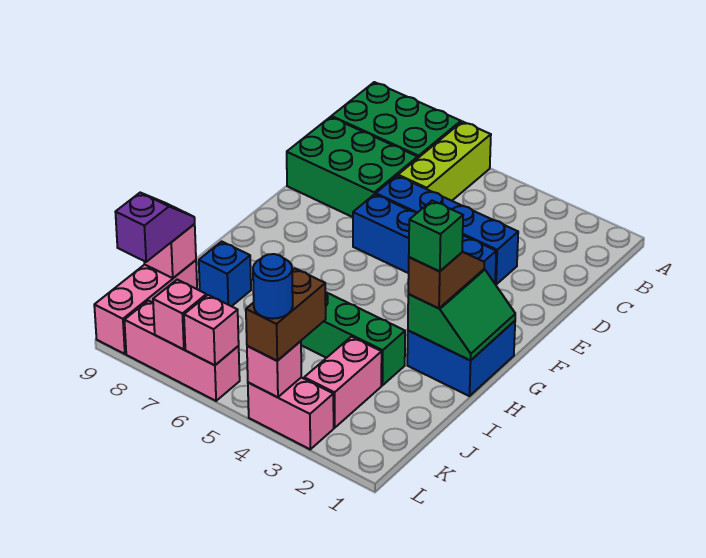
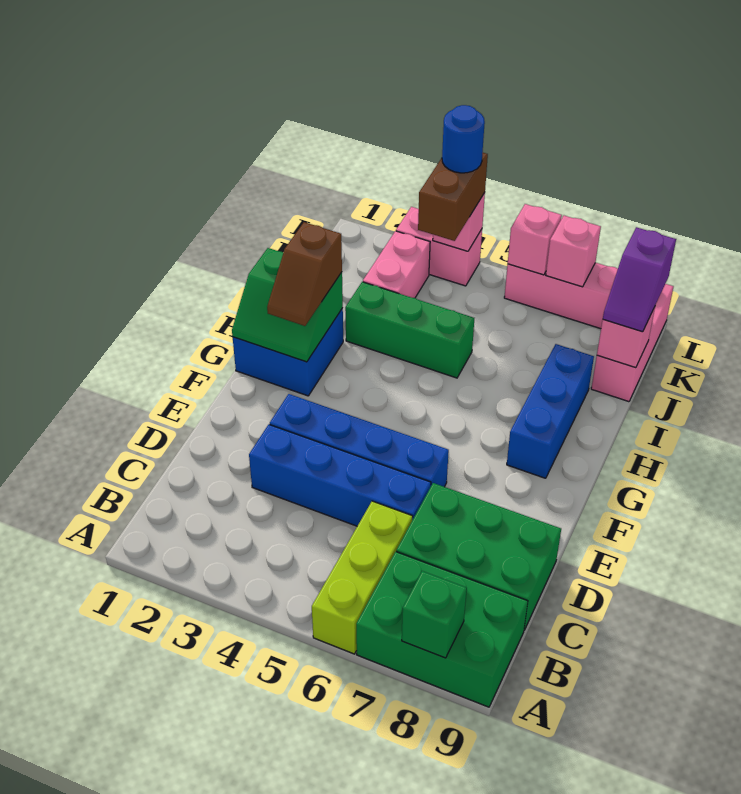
green 2x2 slope [408,269,515,361] -> green 2x2 slope turned to [232,248,343,362]
green 1x1 brick [409,201,463,271] -> green 1x1 brick moved to [402,571,467,658]
blue 1x1 brick [199,241,251,306] -> blue 1x3 brick [507,344,594,478]

